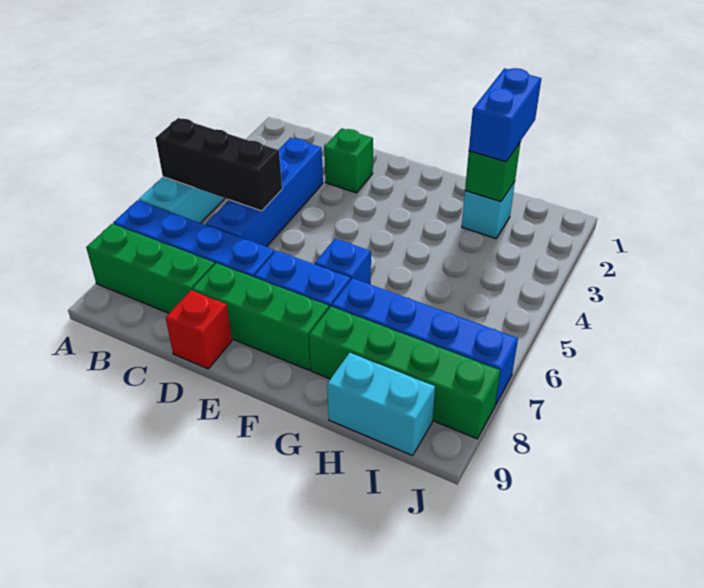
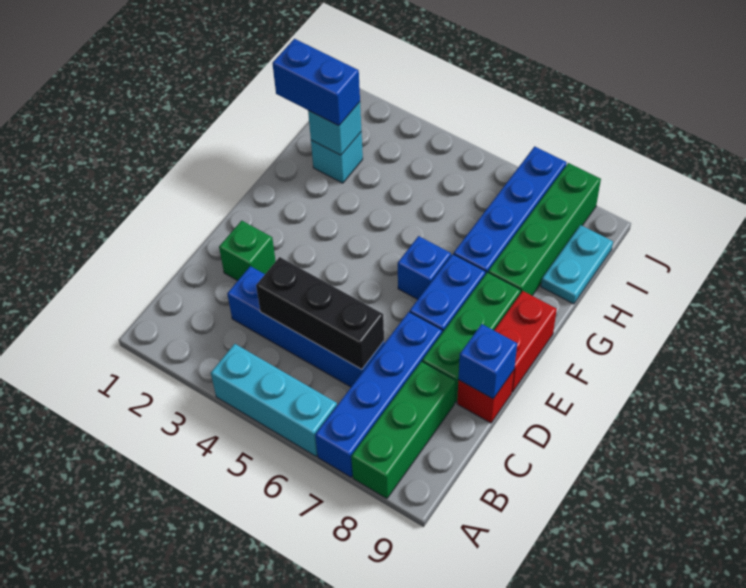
black 1x3 brick [156,118,282,211] -> black 1x3 brick turned to [256,257,384,369]
none -> blue 1x1 brick [458,324,517,399]
none -> red 1x2 brick [494,291,557,392]
green 1x1 brick [465,142,521,202] -> cyan 1x1 brick [308,102,361,155]
cyan 1x2 brick [327,353,435,456] -> cyan 1x2 plate [541,225,613,304]

